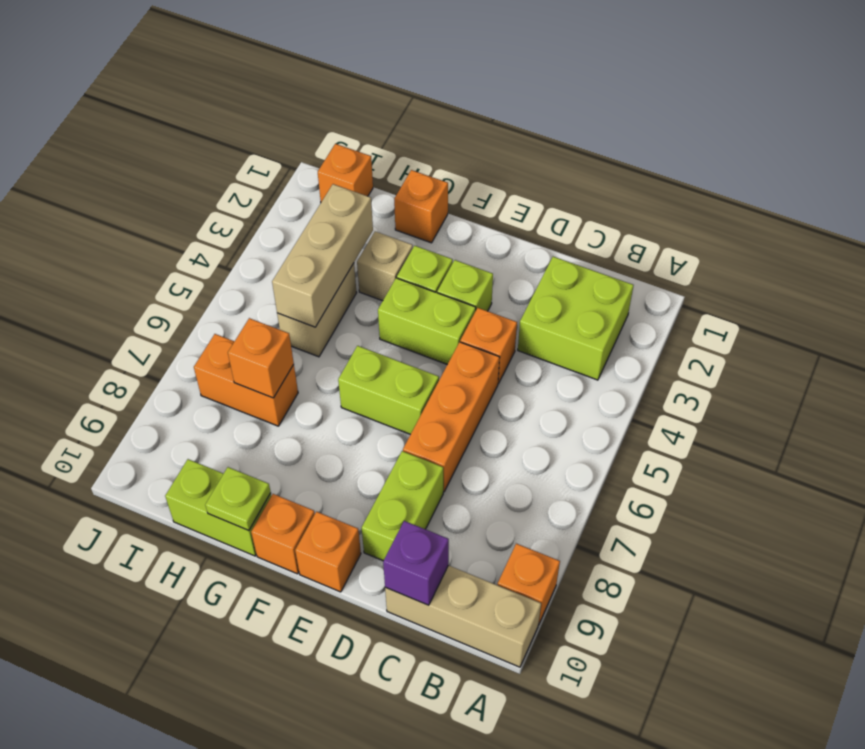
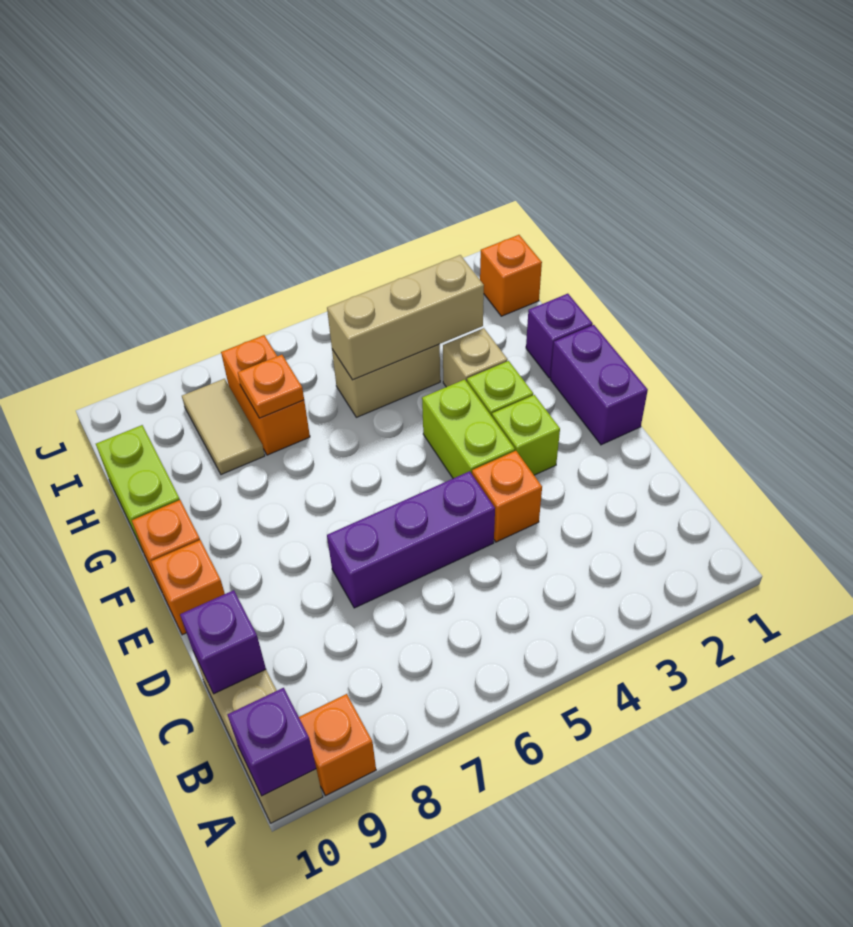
none -> purple 1x1 brick [227,688,316,796]
lime 2x2 brick [518,257,634,380] -> none
orange 1x3 brick [403,342,500,492] -> purple 1x3 brick [327,471,495,608]
lime 1x2 brick [362,451,443,561] -> none
none -> purple 1x2 brick [550,325,648,445]
lime 1x2 brick [338,346,439,434] -> none
orange 1x1 brick [394,170,448,243] -> purple 1x1 brick [526,294,593,378]
lime 1x1 plate [205,467,271,531] -> none
orange 1x1 brick [228,318,294,398] -> orange 1x1 plate [238,355,304,418]
none -> tan 1x2 tile [182,379,265,475]

